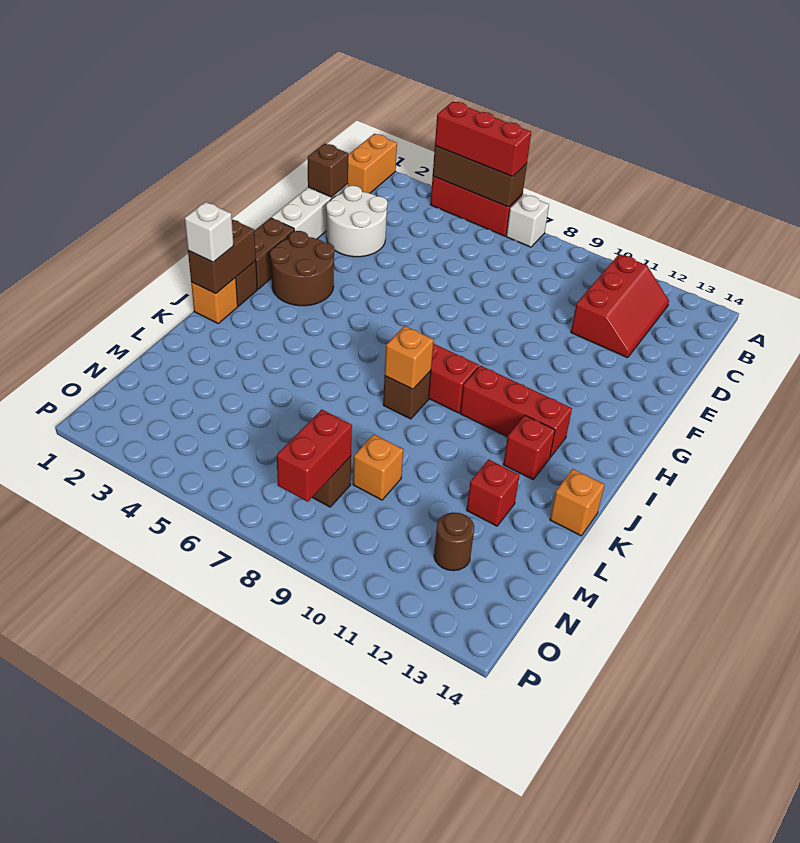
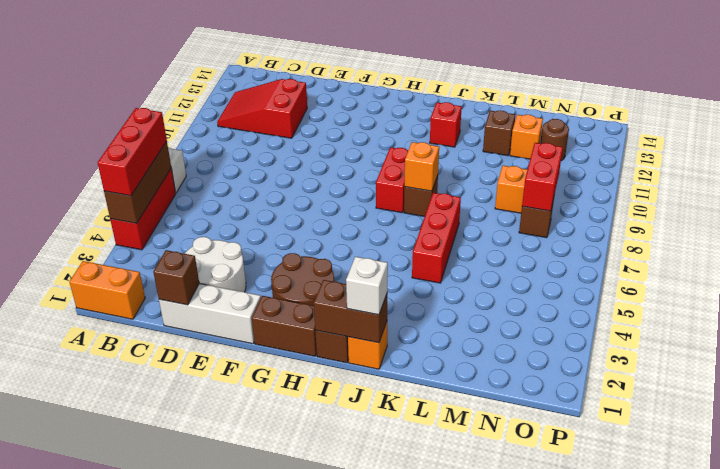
red 2x3 slope [571,254,669,358] -> red 2x3 slope turned to [217,79,307,138]
red 1x3 brick [460,366,572,457] -> red 1x3 brick moved to [412,193,461,283]
orange 1x1 brick [550,469,605,536] -> orange 1x1 brick moved to [510,115,543,159]
red 1x1 brick [467,459,520,526] -> brown 1x1 brick [483,111,515,156]
red 1x2 brick [277,410,352,502] -> red 1x2 brick turned to [522,143,563,211]

